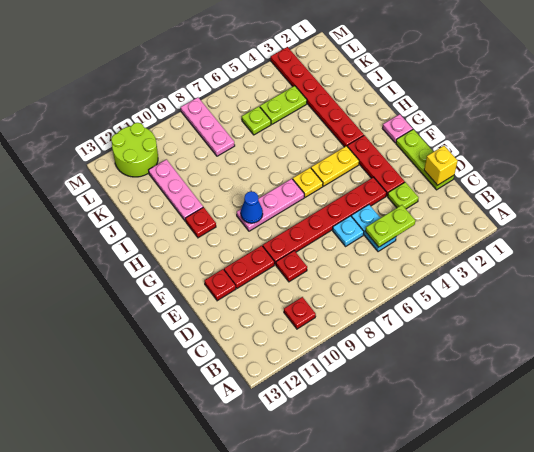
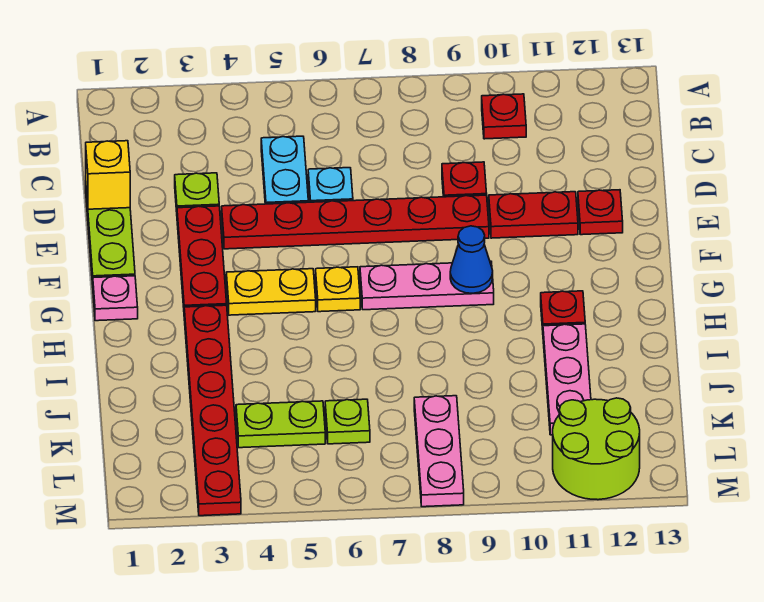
lime 1x2 plate [365,205,415,247] -> none

